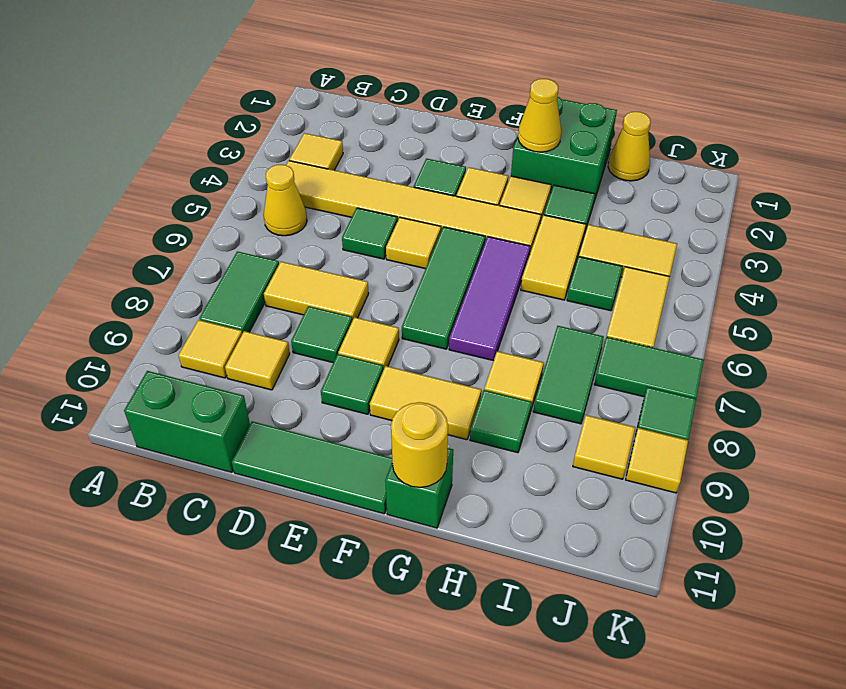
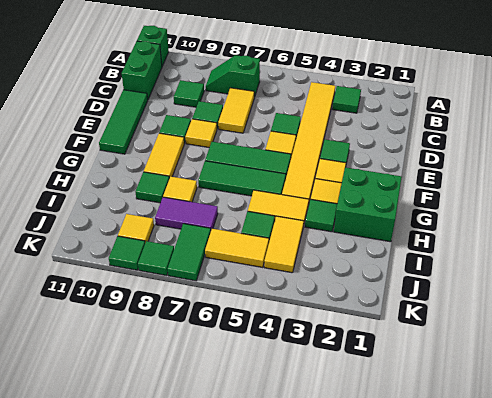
yellow 1x1 tile [289,133,343,170] -> green 1x1 tile [332,86,361,113]
yellow 1x1 cone [264,165,307,236] -> none
green 1x2 tile [199,251,279,333] -> green 1x2 slope [206,55,260,98]
yellow 1x1 tile [178,320,242,378] -> none
yellow 1x1 tile [225,331,290,390] -> green 1x1 tile [174,80,204,107]
yellow 1x1 cone [518,79,561,152] -> none
purple 1x3 tile [449,237,530,361] -> green 1x3 tile [198,161,286,196]
green 1x1 brick [385,448,453,528] -> green 1x1 brick moved to [137,26,169,66]
yellow 1x1 round brick [391,402,448,487] -> none
yellow 1x1 cone [608,112,651,181] -> none
green 1x2 tile [533,326,604,424] -> purple 1x2 tile [155,197,218,230]
yellow 1x1 tile [626,428,688,493] -> green 1x1 tile [109,236,145,270]

